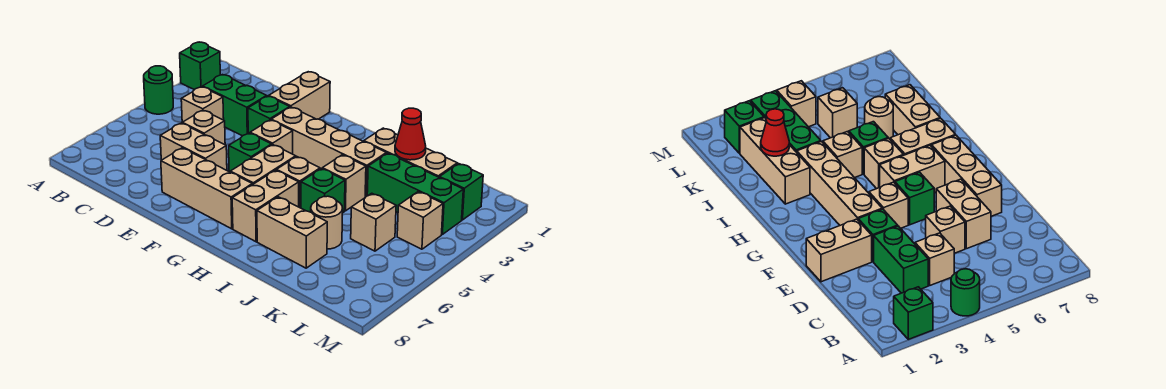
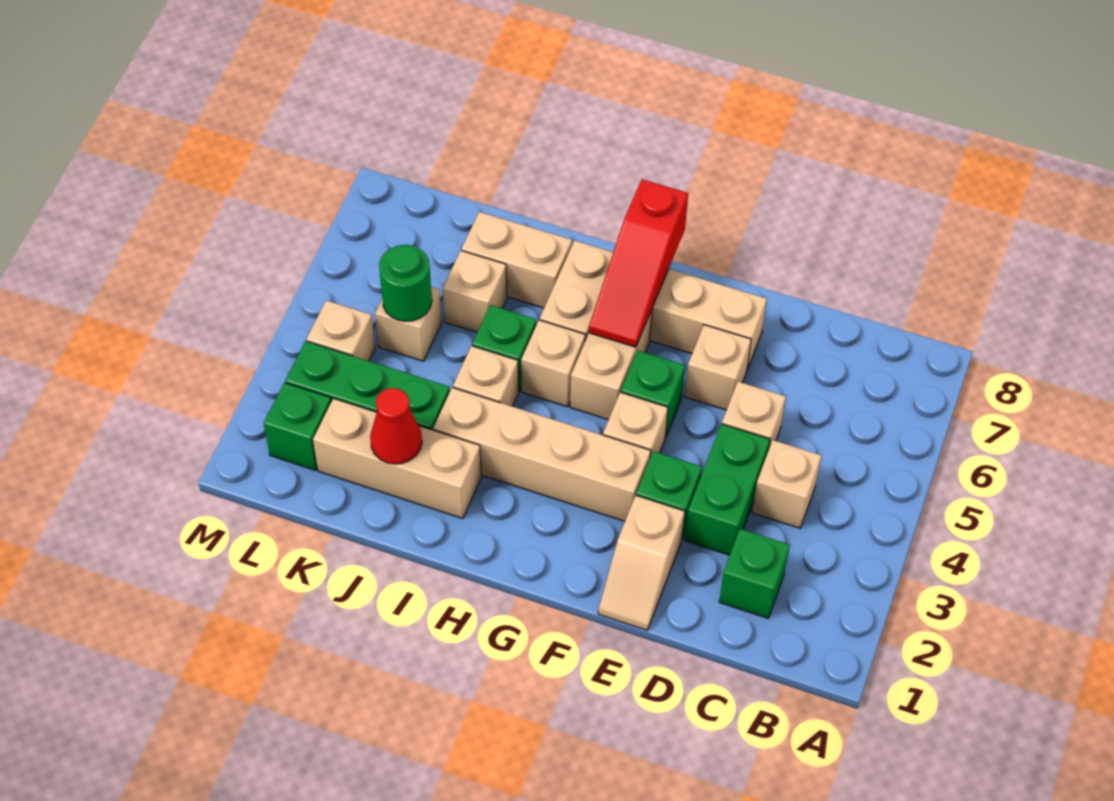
green 1x1 brick [180,42,220,90] -> green 1x1 brick moved to [719,529,790,618]
green 1x1 round brick [144,66,173,114] -> green 1x1 round brick moved to [379,245,432,321]
green 1x2 brick [203,75,267,136] -> green 1x2 brick turned to [685,424,770,555]
tan 1x2 brick [160,123,227,170] -> tan 1x1 brick [685,325,751,410]
tan 1x2 brick [269,72,330,119] -> tan 1x2 slope [598,496,685,630]
none -> red 1x3 slope [589,179,688,347]
tan 1x1 round brick [311,196,343,249] -> tan 1x1 brick [443,251,507,332]

